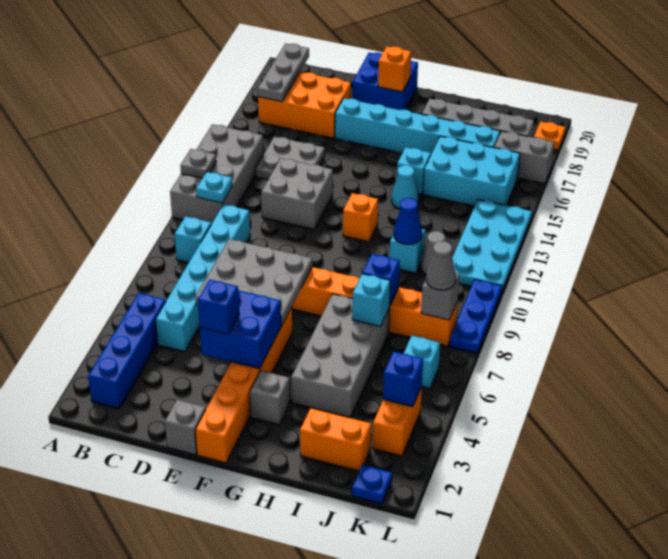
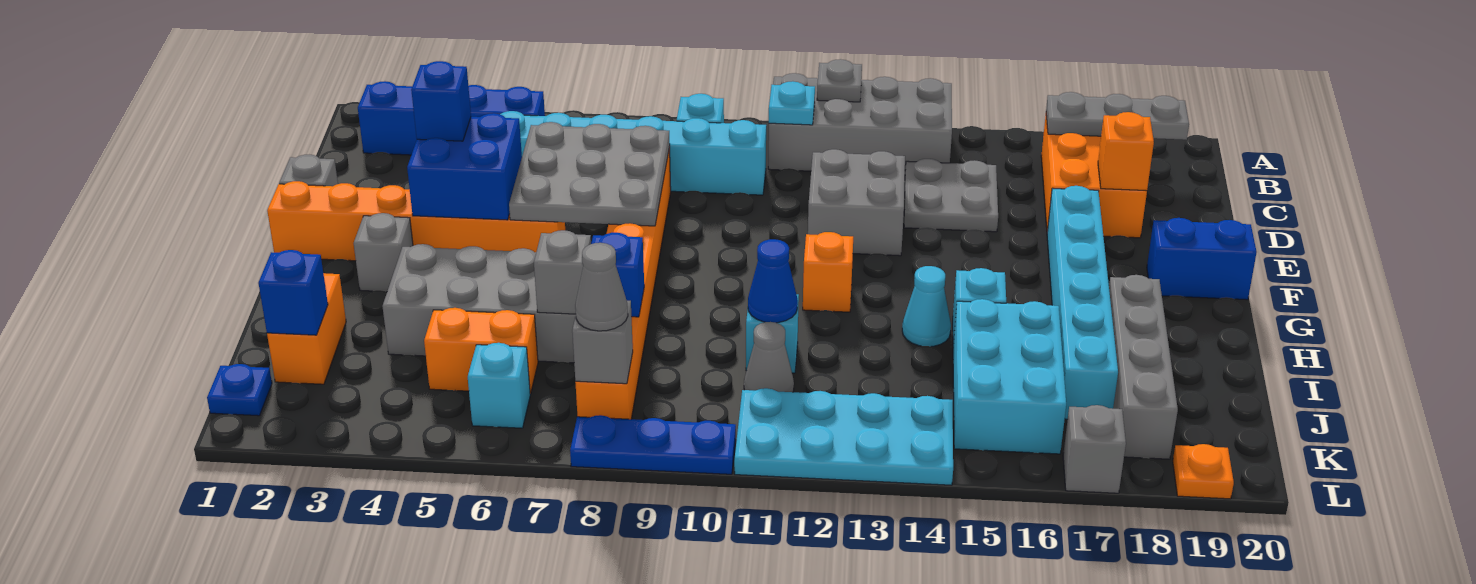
blue 2x2 brick [352,52,418,110] -> blue 1x2 brick [1147,218,1257,300]
orange 1x1 brick [378,46,411,92] -> orange 1x1 brick moved to [1098,112,1154,191]
cyan 1x1 brick [352,274,390,327] -> grey 1x1 brick [534,230,591,314]
orange 1x2 brick [373,386,422,456] -> orange 1x2 brick moved to [424,308,538,394]
blue 1x1 brick [383,351,423,407] -> blue 1x1 brick moved to [258,250,328,335]
grey 1x2 brick [494,131,554,184] -> grey 1x1 brick [1063,405,1126,493]

